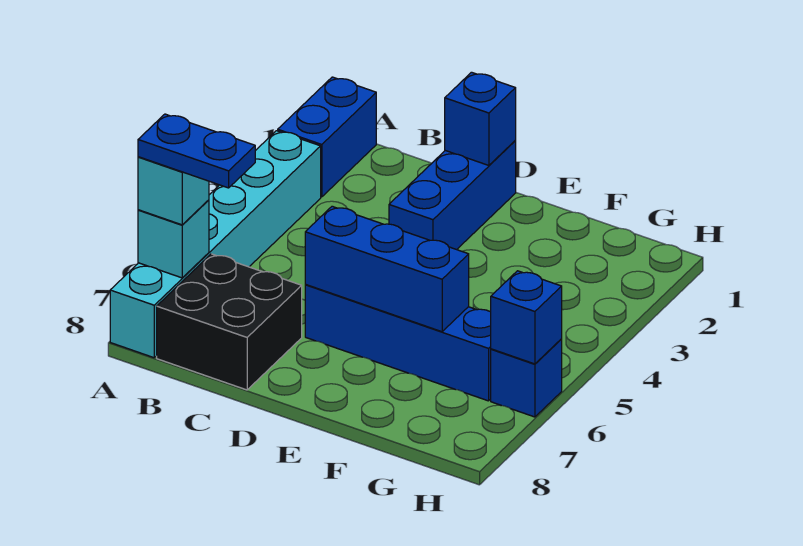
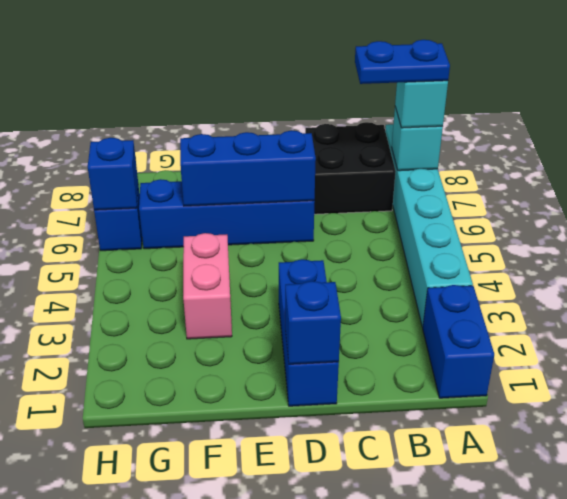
none -> pink 1x2 brick [183,233,232,339]

